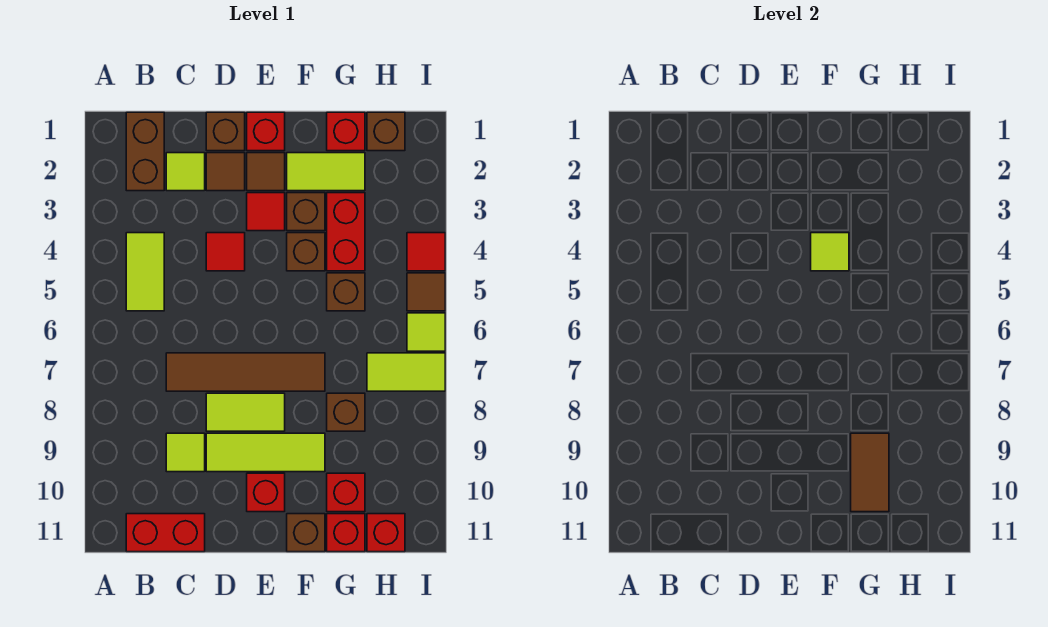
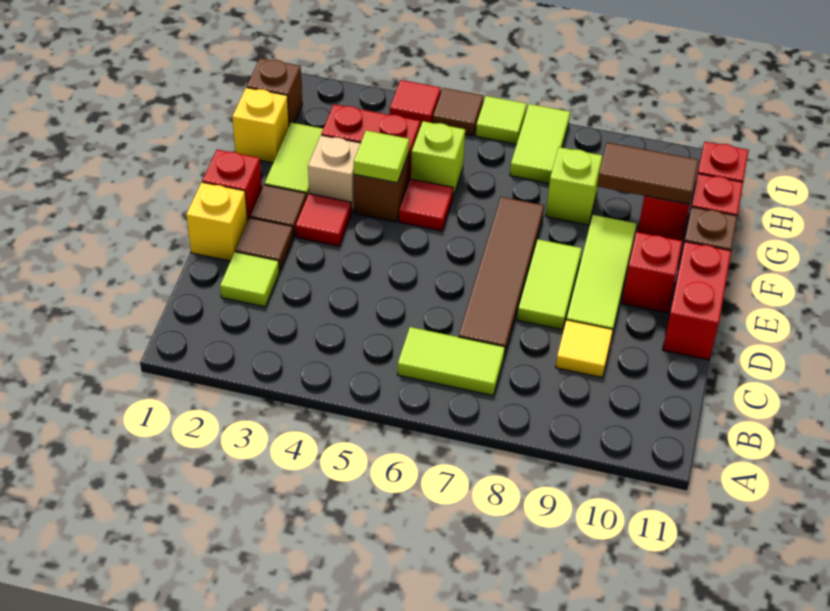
brown 1x2 brick [126,112,164,191] -> none
lime 1x2 tile [126,233,164,311] -> lime 1x2 tile moved to [398,327,505,395]
red 1x2 brick [126,514,205,552] -> red 1x2 brick moved to [663,242,731,360]
lime 1x1 tile [166,433,205,472] -> yellow 1x1 tile [556,320,613,377]
brown 1x1 brick [206,112,245,151] -> yellow 1x1 brick [186,182,248,261]
red 1x1 tile [206,233,245,271] -> red 1x1 tile moved to [399,179,453,231]
brown 1x1 brick [287,193,325,231] -> tan 1x1 brick [308,135,361,213]
red 1x1 brick [327,112,365,151] -> yellow 1x1 brick [232,88,289,163]
brown 1x1 brick [327,273,365,311] -> lime 1x1 brick [411,121,465,197]
brown 1x1 brick [327,393,365,431] -> lime 1x1 brick [546,147,602,225]

